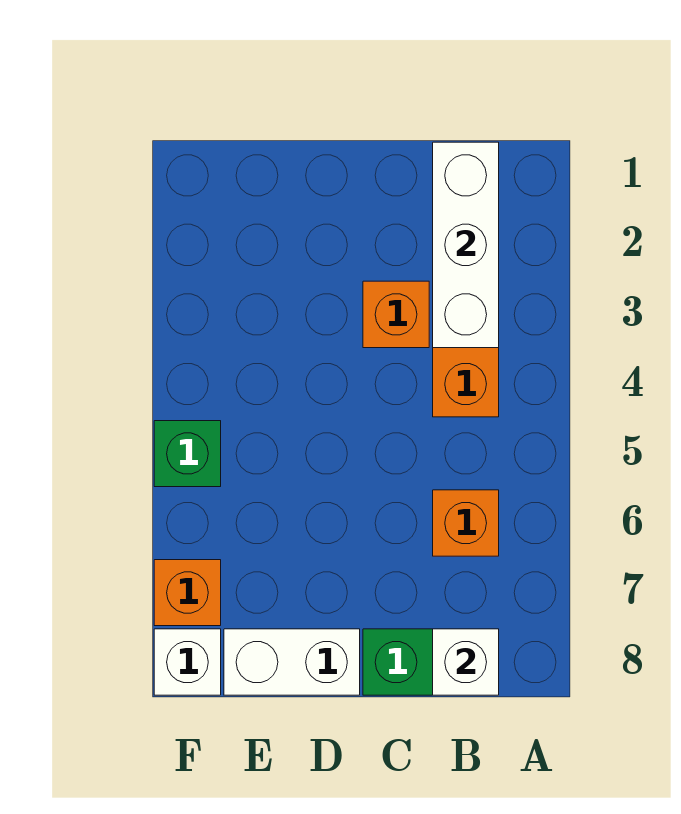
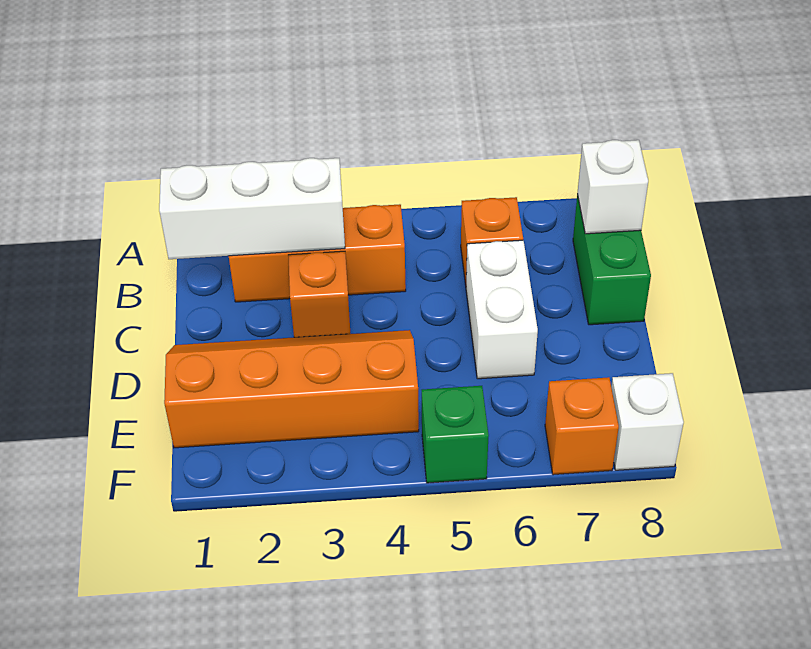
none -> orange 2x4 slope [164,330,419,448]
white 1x2 brick [224,629,360,695] -> white 1x2 brick moved to [466,240,538,379]

